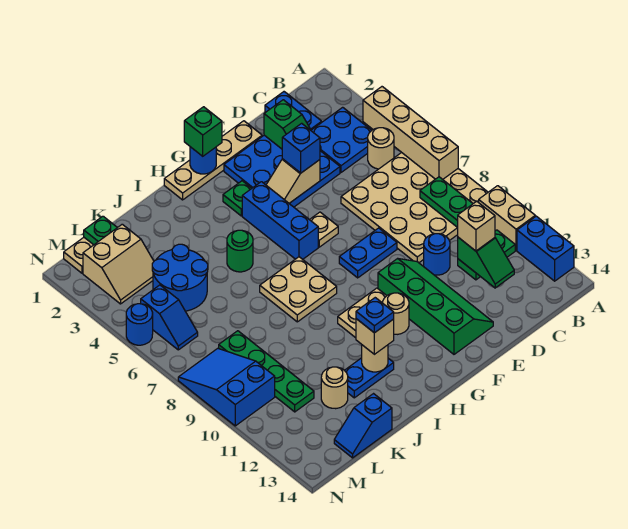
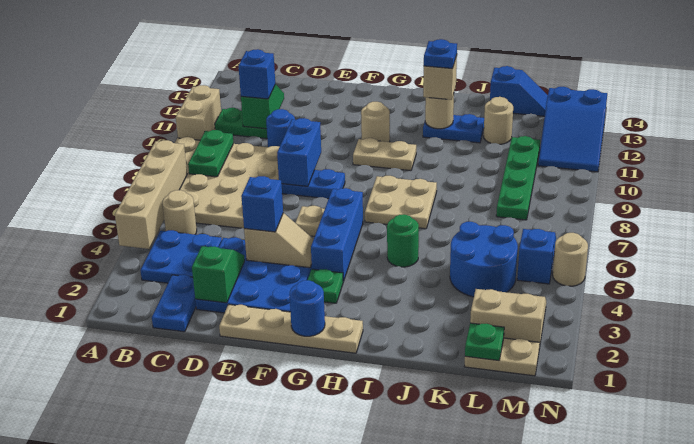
blue 1x2 brick [517,216,574,281] -> blue 1x2 brick moved to [277,118,321,186]
tan 1x1 brick [458,201,495,251] -> blue 1x1 brick [239,49,275,99]
green 2x4 slope [378,258,493,354] -> none
green 1x1 brick [184,107,222,156] -> none
blue 2x3 slope [178,348,275,426] -> blue 2x3 slope moved to [538,87,607,172]
blue 1x1 round brick [126,304,153,345] -> tan 1x1 round brick [553,233,588,286]

